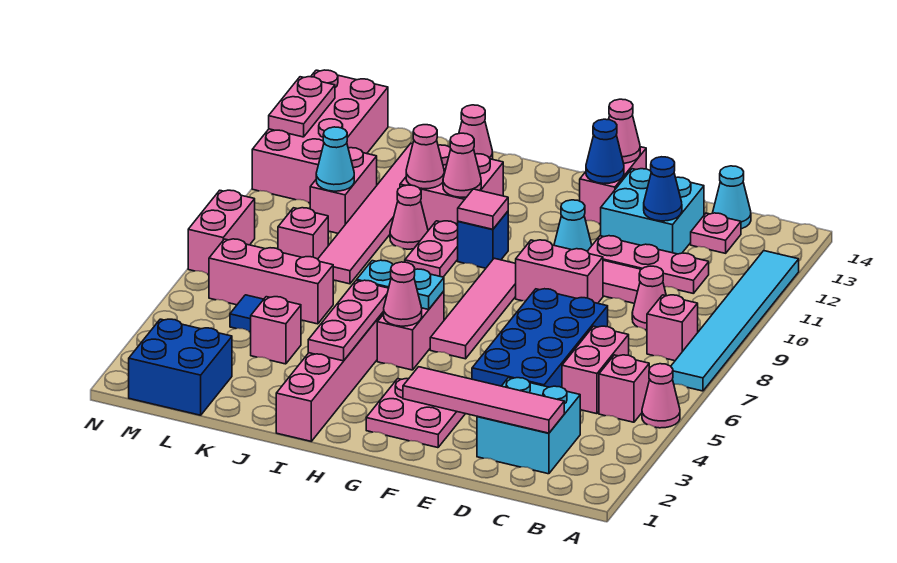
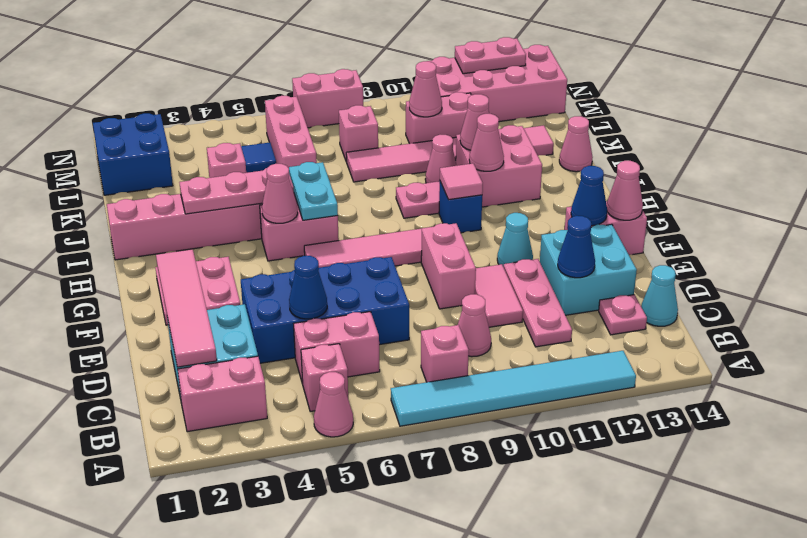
none -> pink 1x2 brick [178,356,267,432]
none -> blue 1x1 cone [289,256,327,319]
cyan 1x1 cone [316,127,354,191] -> pink 1x1 cone [409,61,442,117]

